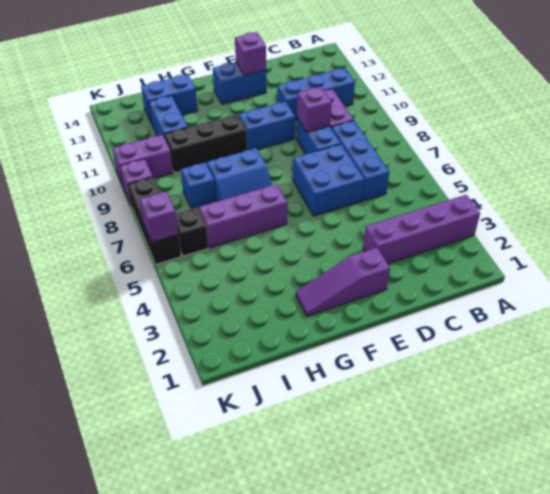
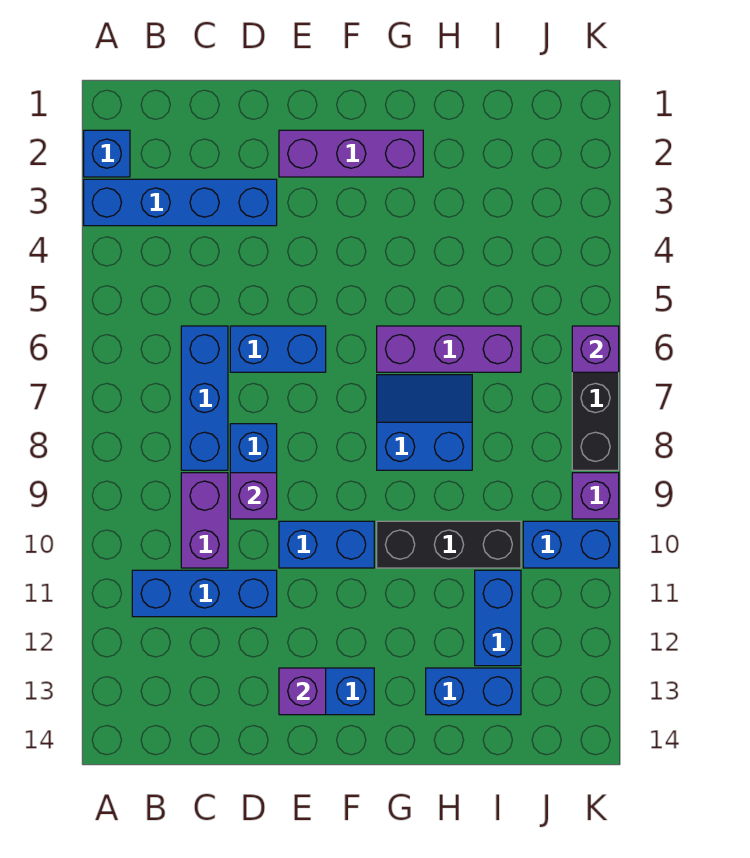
purple 1x4 brick [363,195,480,264] -> blue 1x4 brick [84,179,277,226]
blue 2x2 brick [293,144,364,216] -> blue 1x2 brick [230,326,326,372]
purple 1x3 slope [296,248,390,316] -> purple 1x3 brick [279,130,423,177]
blue 1x1 brick [181,162,216,209] -> blue 1x1 brick moved to [84,130,130,177]
black 1x1 brick [176,207,208,256] -> none
purple 1x2 brick [112,134,173,187] -> blue 1x2 brick [523,521,619,568]

